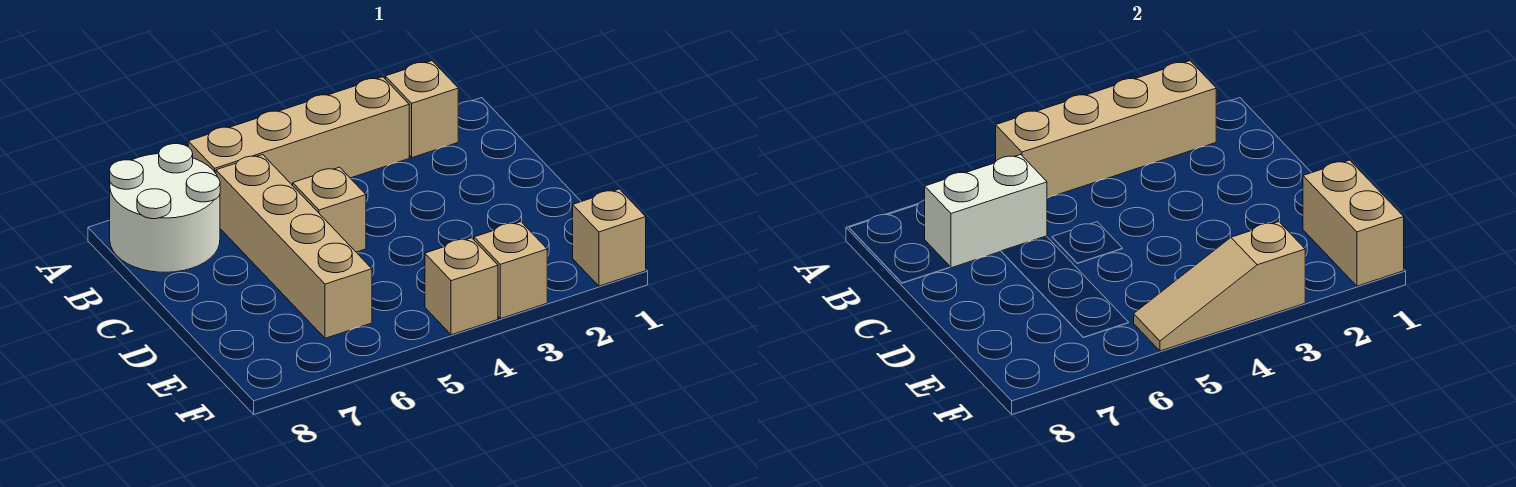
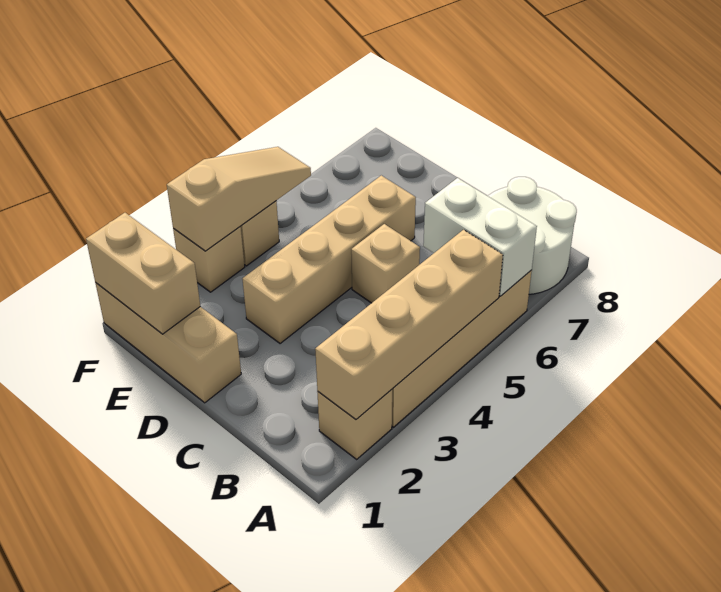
tan 1x4 brick [216,155,372,338] -> tan 1x4 brick turned to [243,175,416,344]
white 1x2 brick [925,155,1047,268] -> white 1x2 brick turned to [423,178,537,296]
tan 1x1 brick [573,189,646,286] -> tan 1x3 brick [95,282,241,403]

